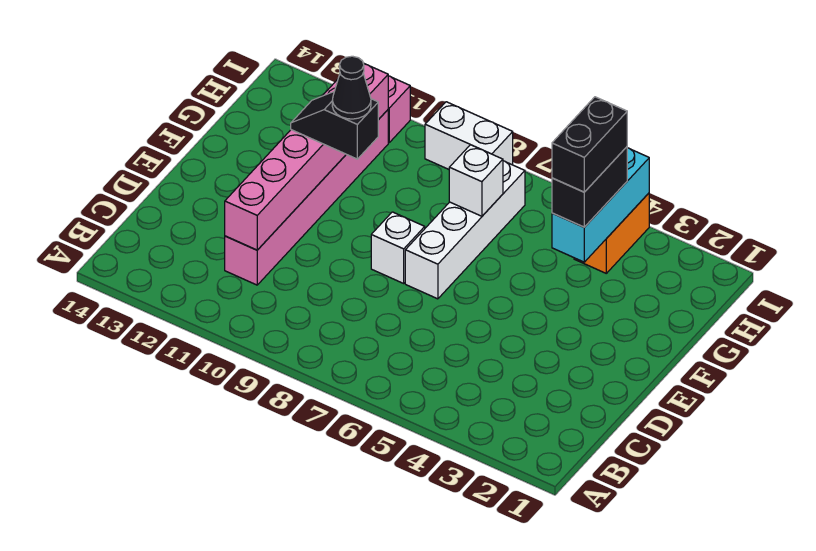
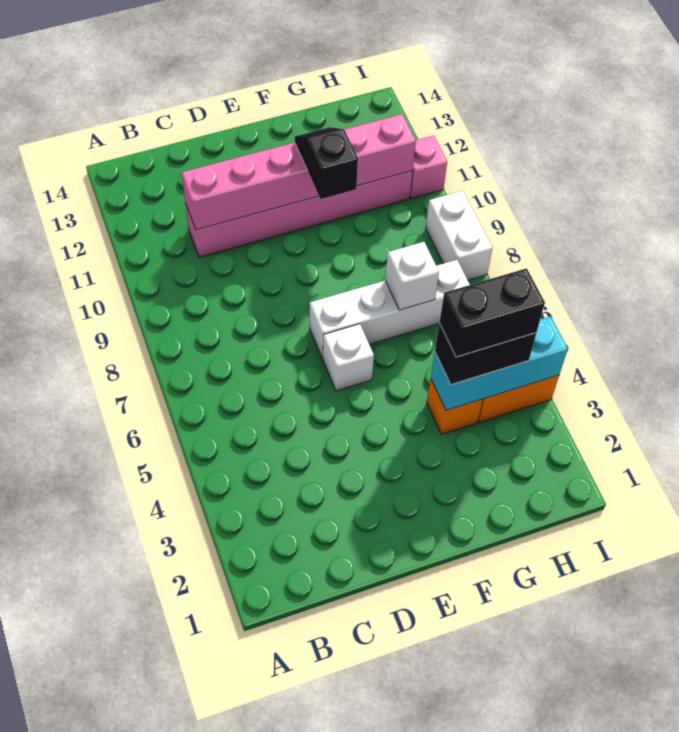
white 1x1 brick [371,212,425,283] -> white 1x1 brick moved to [323,324,374,391]
black 1x1 cone [332,56,371,119] -> none
none -> orange 1x1 brick [427,379,483,435]

